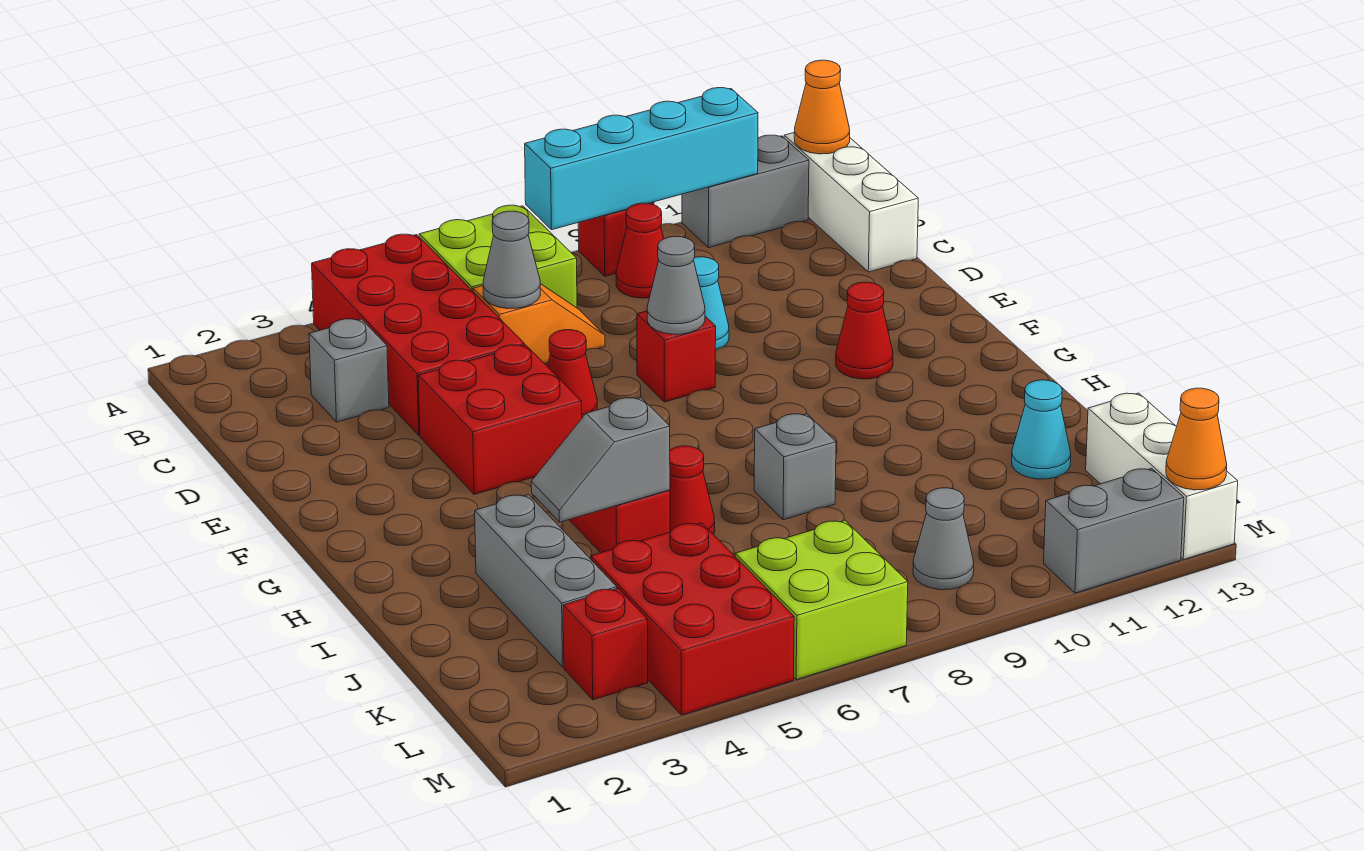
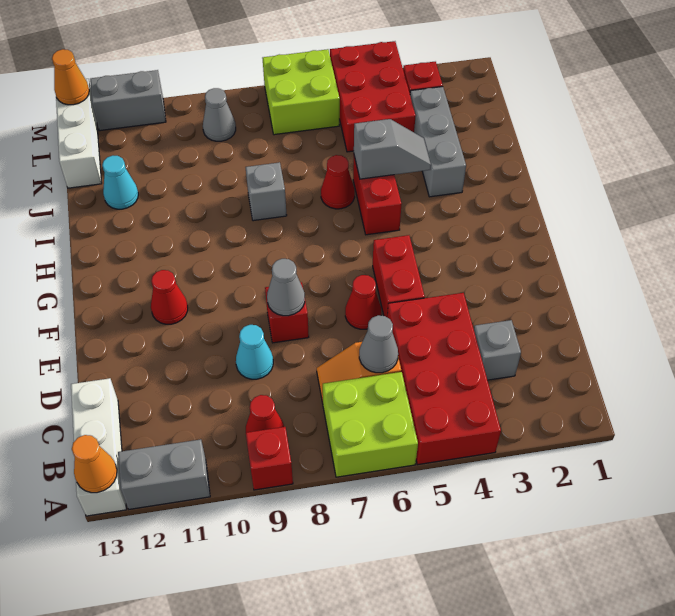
cyan 1x4 brick [525,88,758,230] -> none
red 2x2 brick [418,345,582,494] -> red 1x2 brick [373,235,425,317]

